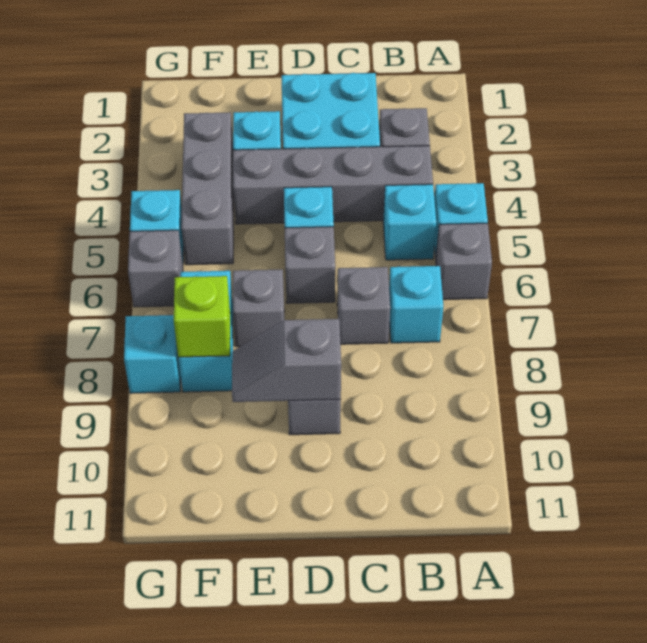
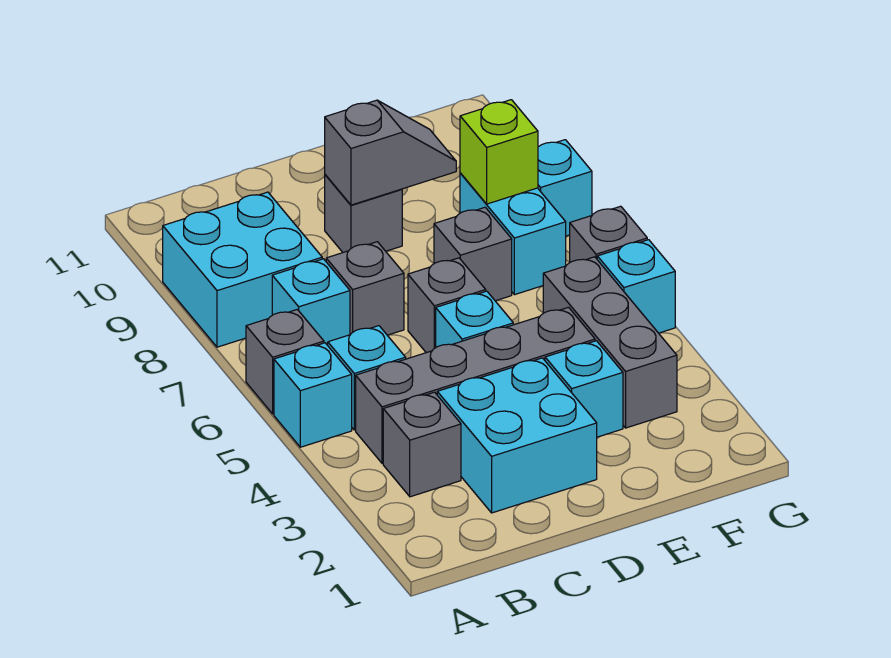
none -> cyan 2x2 brick [163,192,322,347]

